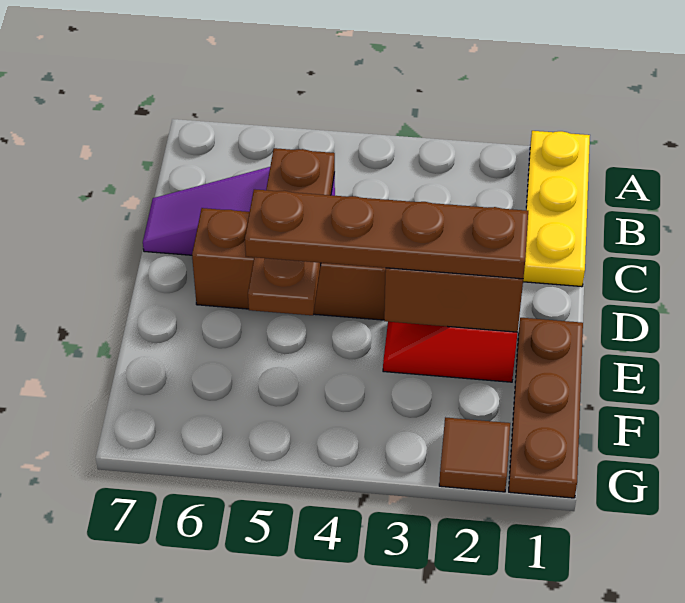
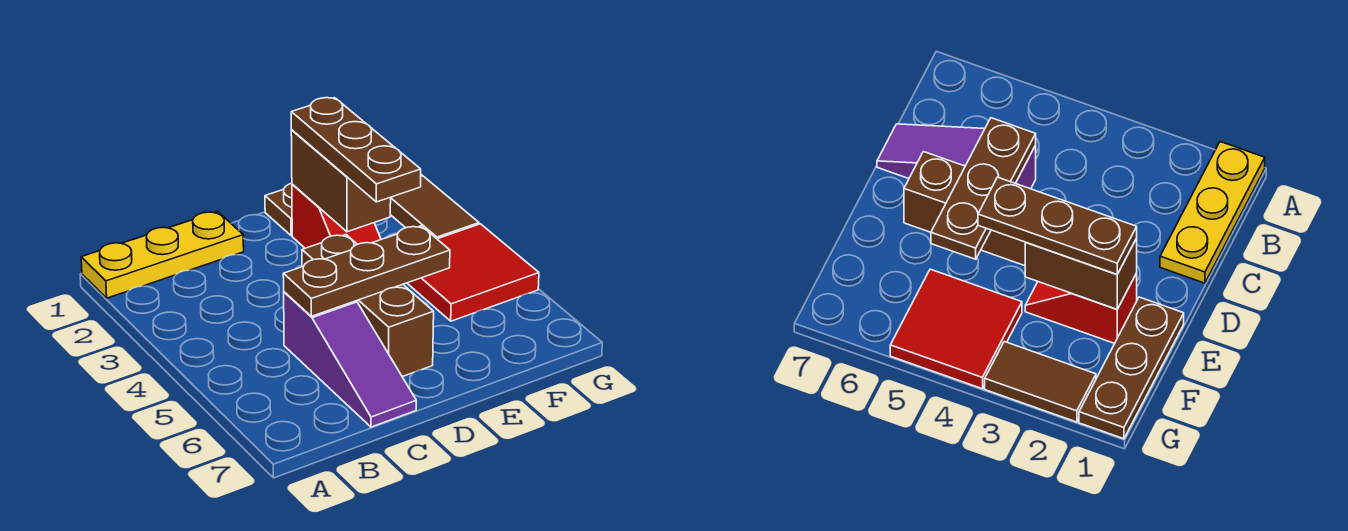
brown 1x4 plate [245,189,528,279] -> brown 1x3 plate [291,98,421,202]
none -> red 2x2 tile [407,224,539,321]
brown 1x1 tile [439,417,510,492] -> brown 1x2 tile [390,176,479,239]

